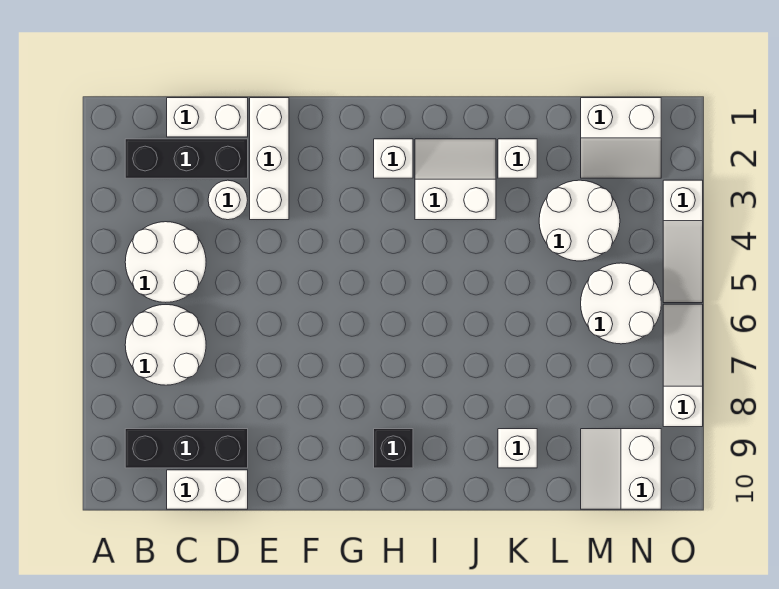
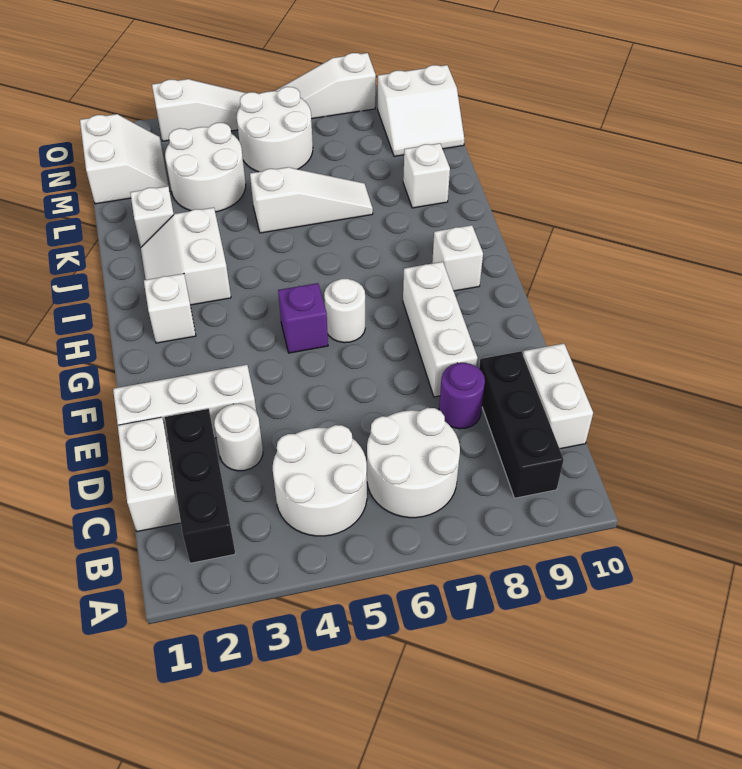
none -> purple 1x1 round brick [439,363,485,429]
none -> white 1x3 brick [403,262,477,397]
none -> purple 1x1 brick [278,283,328,353]
none -> white 1x1 round brick [324,279,365,343]
black 1x1 brick [374,429,413,468] -> white 1x1 brick [432,225,483,291]
none -> white 1x3 slope [250,167,373,233]

